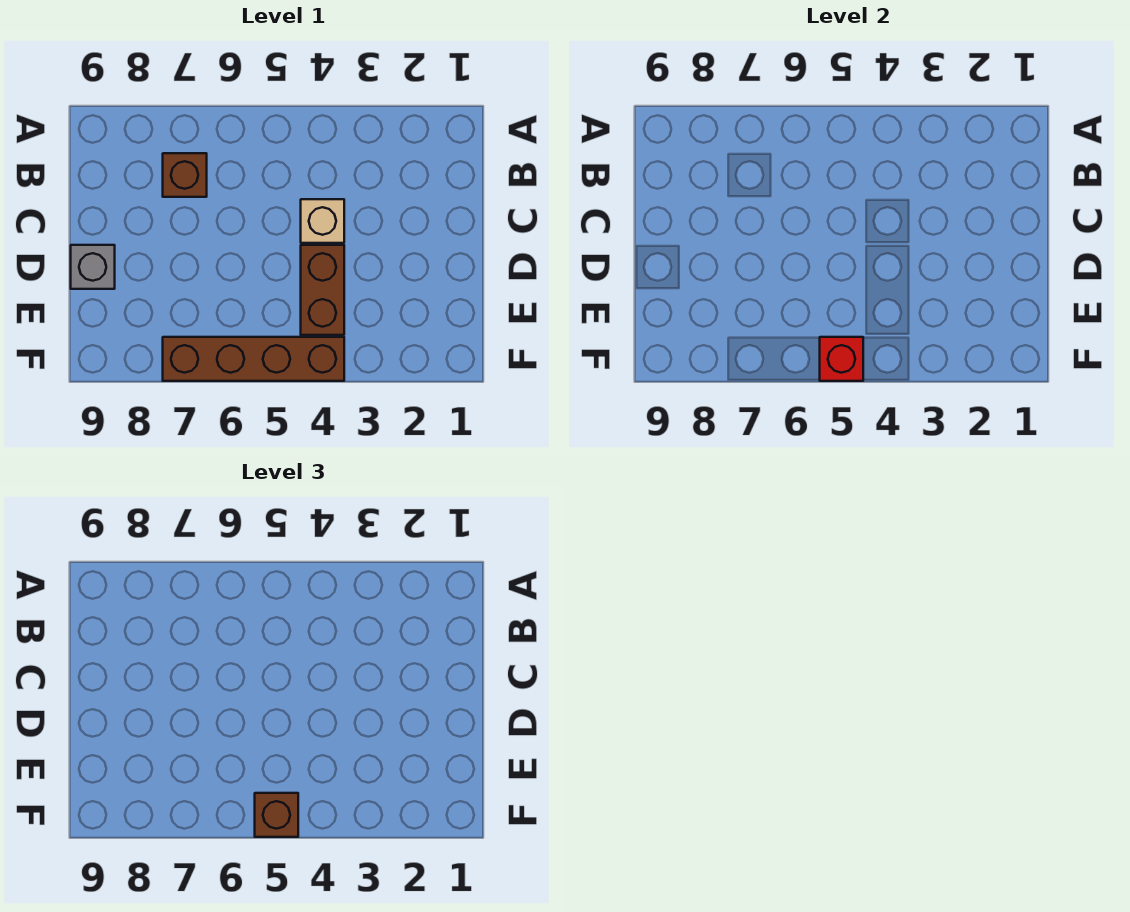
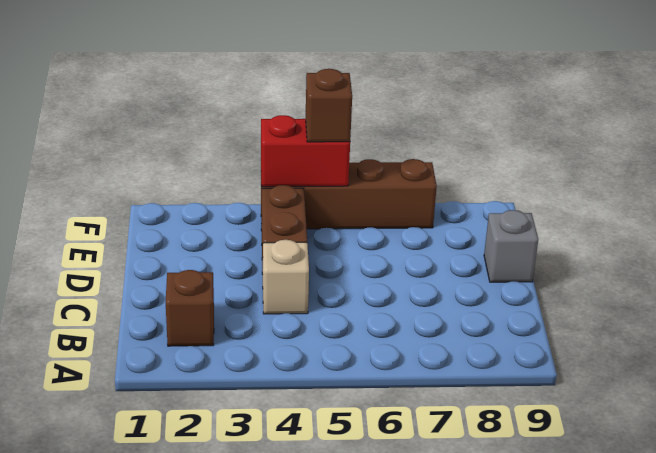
brown 1x1 brick [163,153,207,197] -> brown 1x1 brick moved to [166,270,214,346]
red 1x1 brick [820,337,863,381] -> red 1x2 brick [261,115,350,187]

